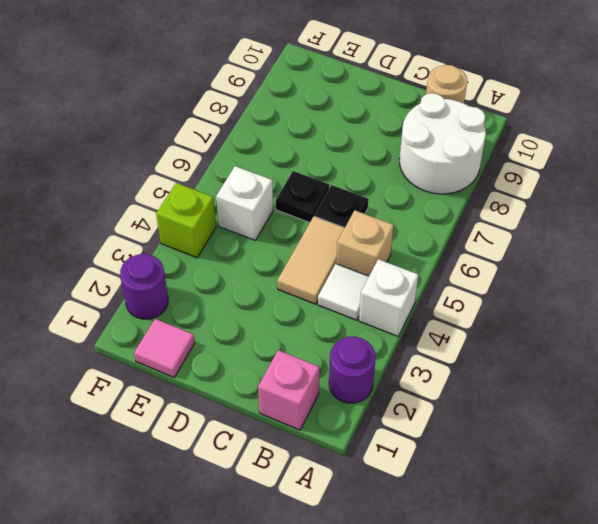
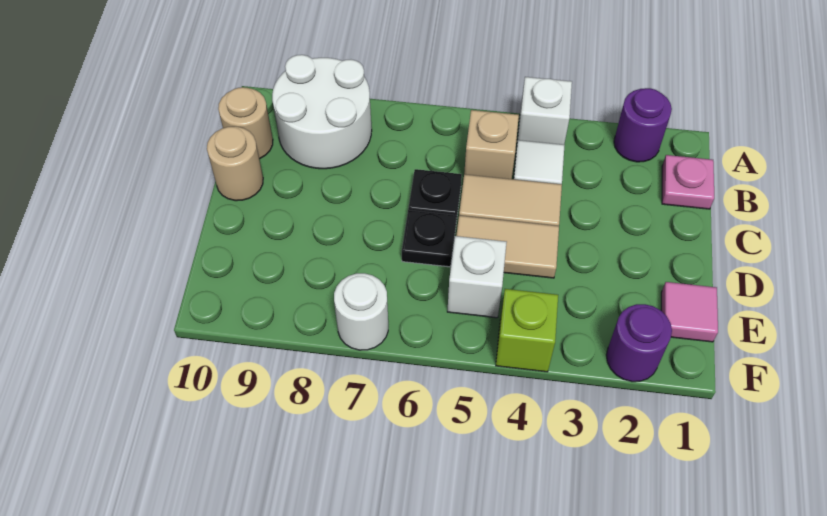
pink 1x1 brick [258,350,319,430] -> pink 1x1 plate [662,155,714,209]
none -> tan 1x1 round brick [207,126,263,201]
none -> tan 1x2 tile [456,215,559,278]
none -> white 1x1 round brick [334,273,388,350]

